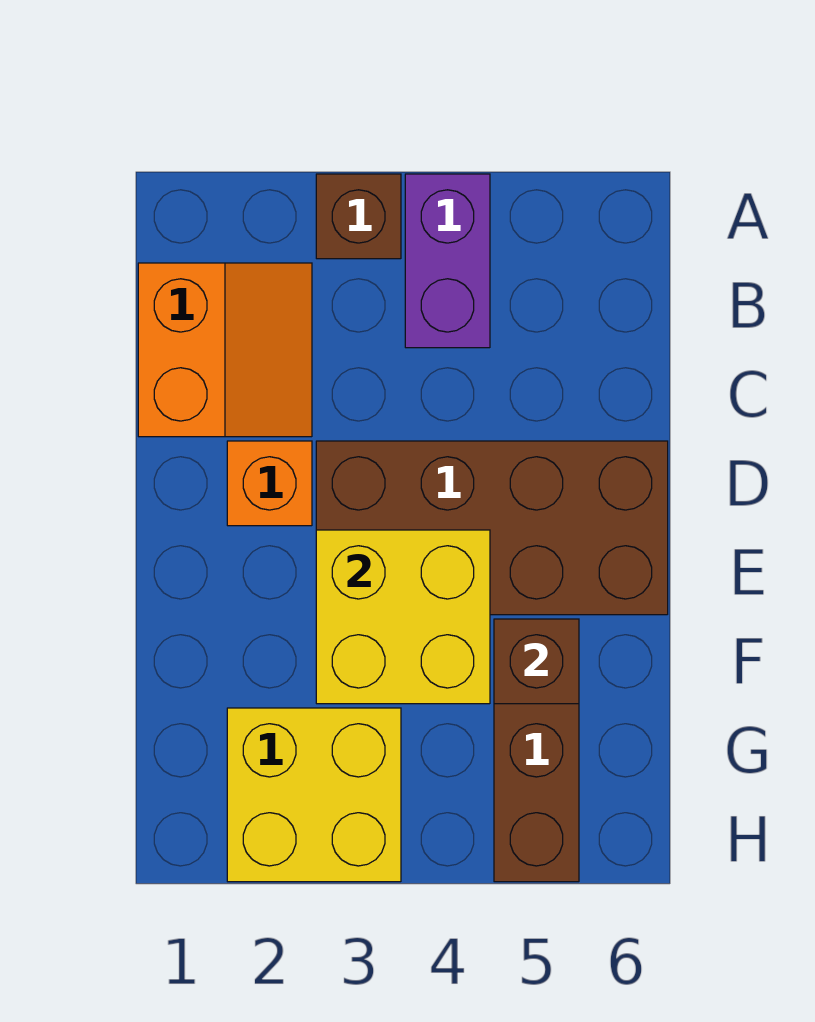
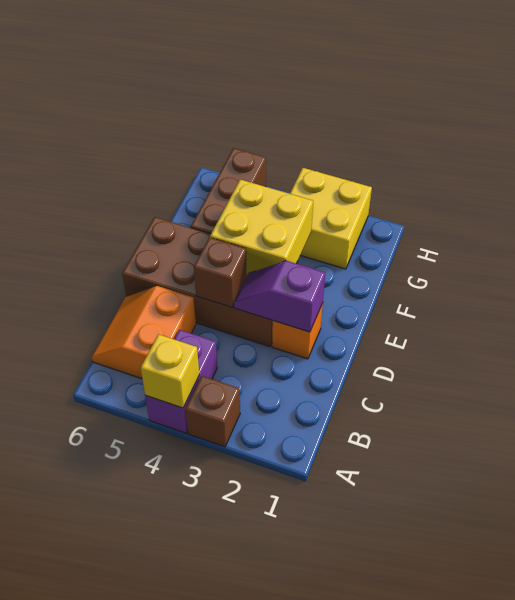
none -> yellow 1x1 brick [141,334,199,408]
orange 2x2 slope [138,263,312,437] -> orange 2x2 slope moved to [92,286,196,379]
none -> purple 1x2 slope [234,261,325,332]
brown 1x1 brick [494,619,579,704] -> brown 1x1 brick moved to [194,237,247,307]

